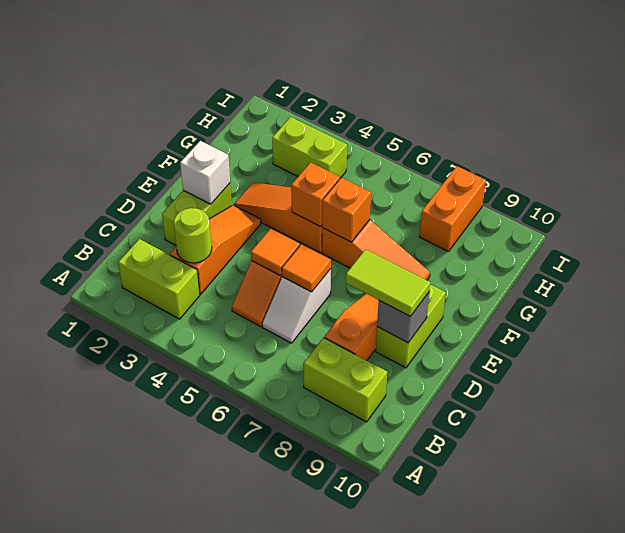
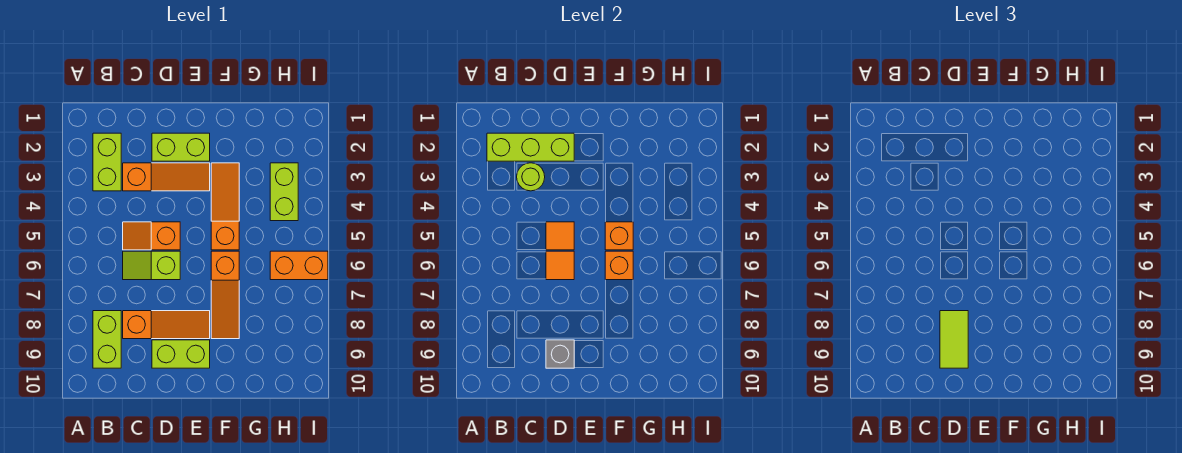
none -> lime 1x3 brick [487,133,574,161]
white 1x2 slope [262,269,331,343] -> lime 1x2 slope [123,251,180,280]
white 1x1 brick [180,141,230,204] -> none
orange 1x2 brick [419,166,486,252] -> orange 1x2 brick moved to [270,251,328,280]

